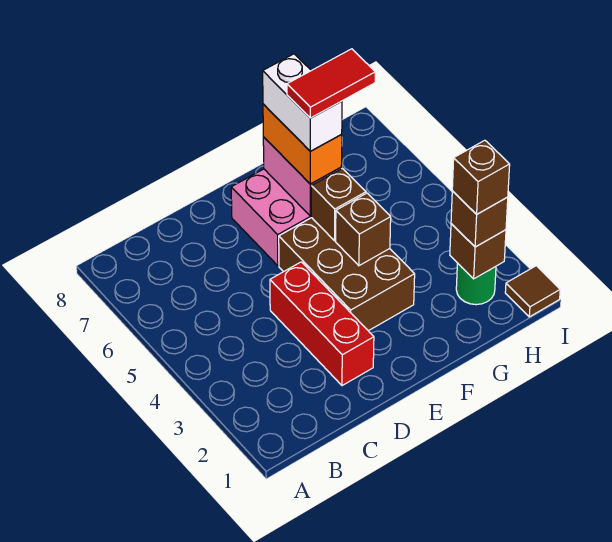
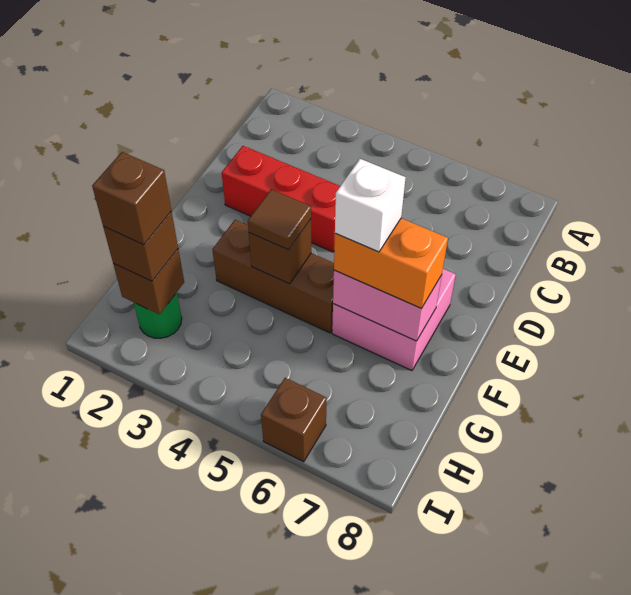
brown 2x3 brick [279,218,415,331] -> brown 1x3 brick [212,220,334,333]
brown 1x1 brick [311,168,366,241] -> brown 1x1 brick moved to [261,378,327,462]
white 1x2 brick [263,54,342,151] -> white 1x1 brick [335,159,406,252]
red 1x2 tile [287,49,375,118] -> none
brown 1x1 tile [505,266,560,317] -> brown 1x1 tile moved to [248,189,311,250]

